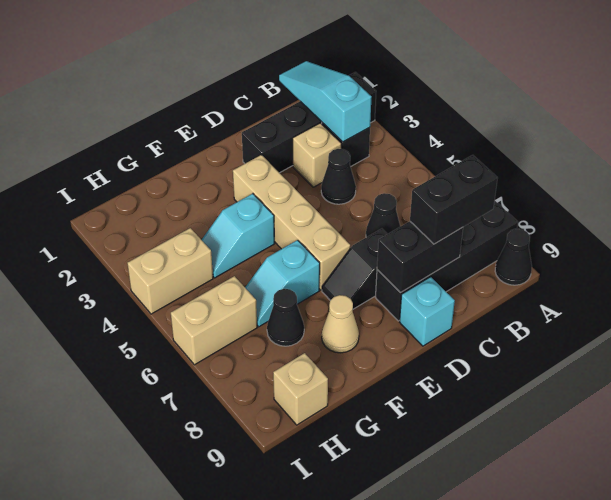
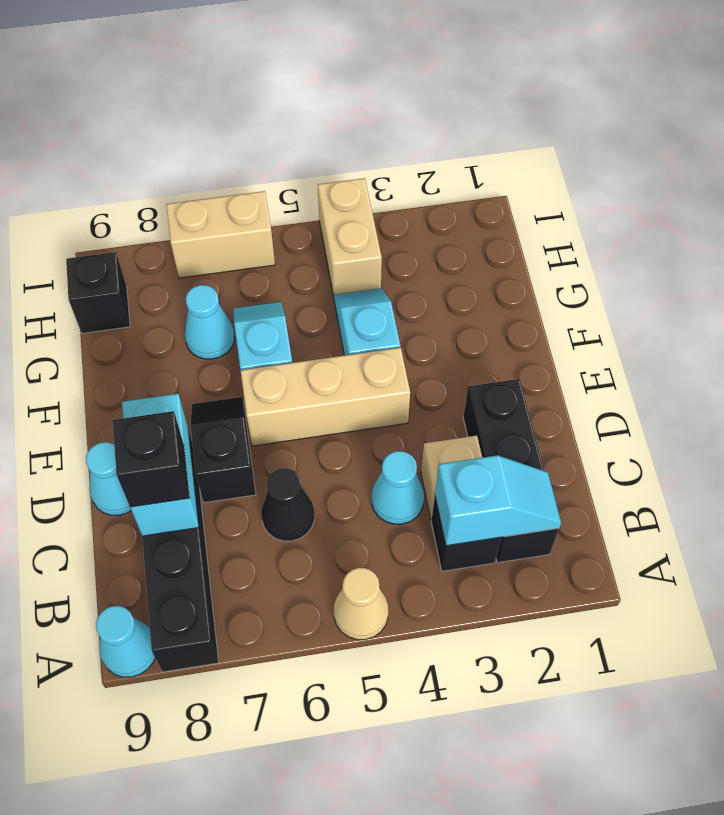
black 1x4 brick [242,72,376,173] -> black 1x3 brick [463,379,559,563]
black 1x1 cone [495,229,532,285] -> cyan 1x1 cone [96,606,155,677]
cyan 1x3 slope [279,61,372,142] -> cyan 1x2 slope [435,455,561,546]
black 1x2 brick [410,155,498,244] -> black 1x1 brick [112,411,190,507]
black 1x1 cone [321,149,356,204] -> cyan 1x1 cone [372,451,424,524]
black 1x2 brick [377,221,463,293] -> cyan 1x2 brick [122,394,199,536]
cyan 1x1 brick [400,277,455,346] -> cyan 1x1 cone [86,442,131,515]
tan 1x4 brick [233,155,350,290] -> tan 1x3 brick [240,348,410,446]
tan 1x1 cone [322,295,359,353] -> tan 1x1 cone moved to [334,568,389,640]
black 1x1 cone [267,289,304,346] -> cyan 1x1 cone [185,285,234,359]
tan 1x2 brick [171,276,257,365] -> tan 1x2 brick turned to [166,191,275,278]
tan 1x1 brick [273,353,328,425] -> black 1x1 brick [66,252,130,333]

